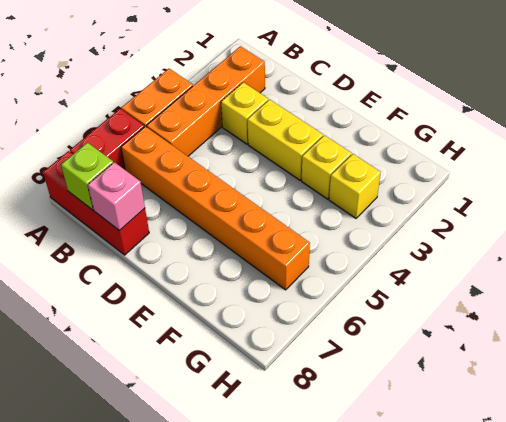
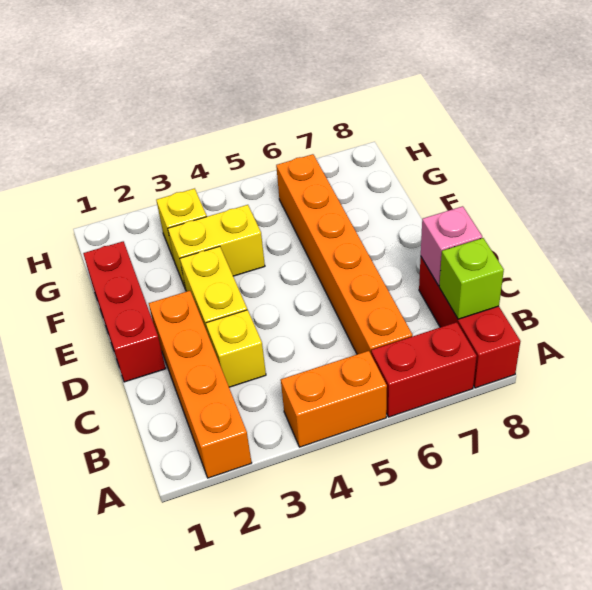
orange 1x4 brick [147,46,265,156] -> orange 1x4 brick turned to [149,291,252,478]
none -> red 1x3 brick [83,241,166,382]
yellow 1x1 brick [302,135,351,199] -> yellow 1x2 brick [168,205,265,290]

